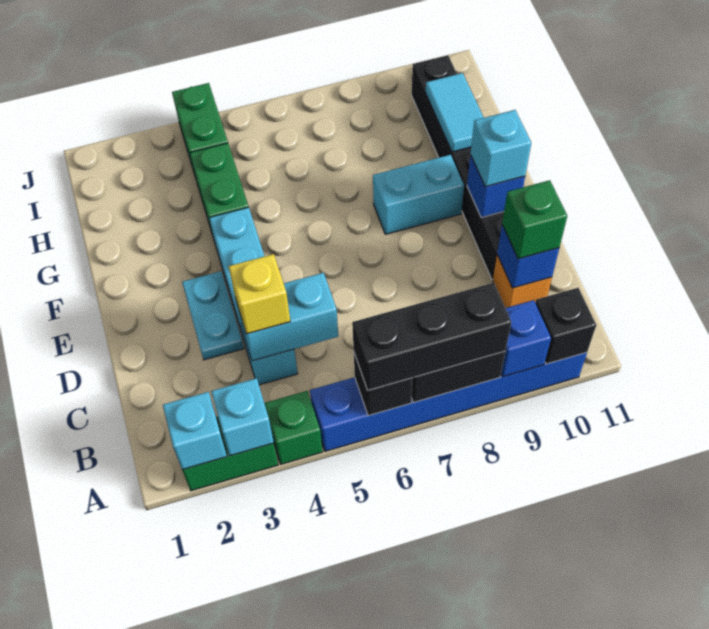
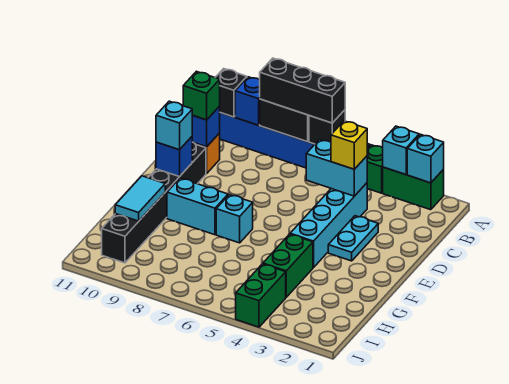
none -> cyan 1x1 brick [216,195,253,243]

